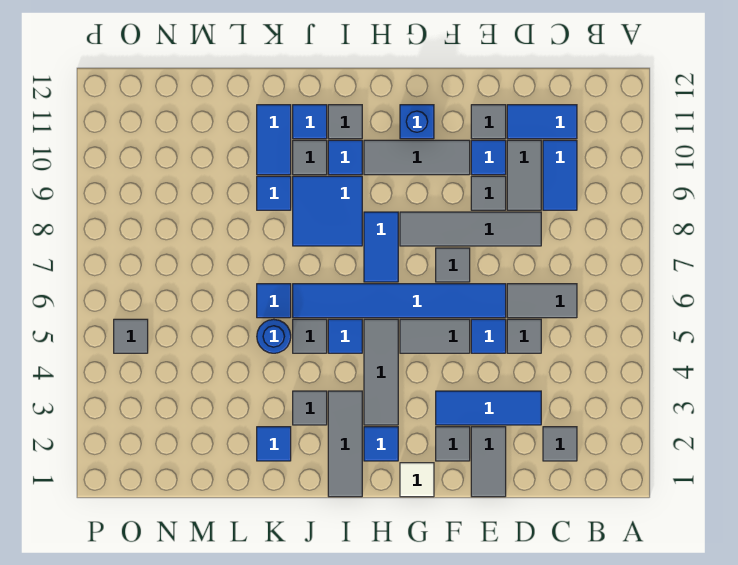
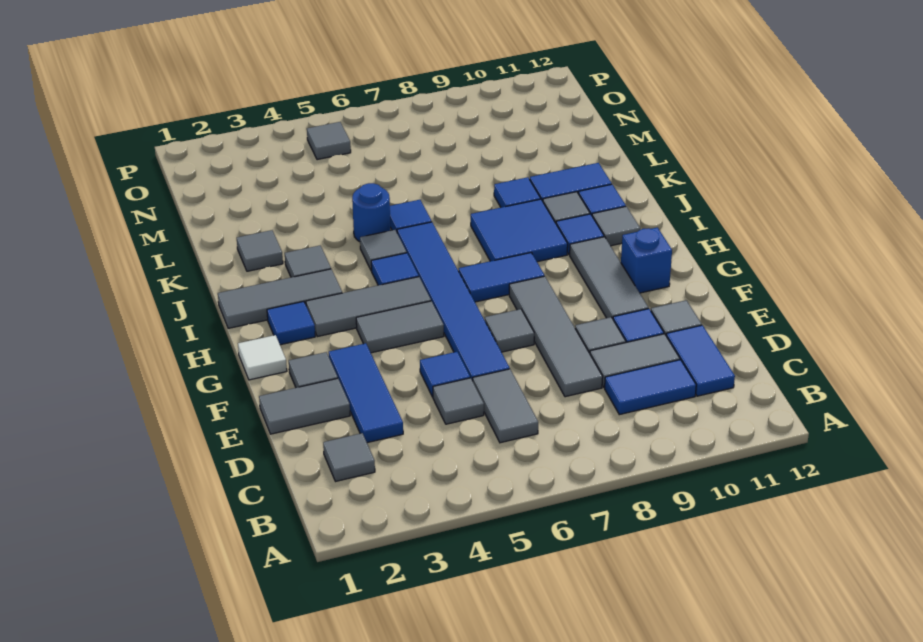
grey 1x2 tile [400,319,470,353] -> grey 1x2 tile turned to [356,301,444,353]
blue 1x1 tile [257,427,291,461] -> grey 1x1 tile [237,230,283,271]

